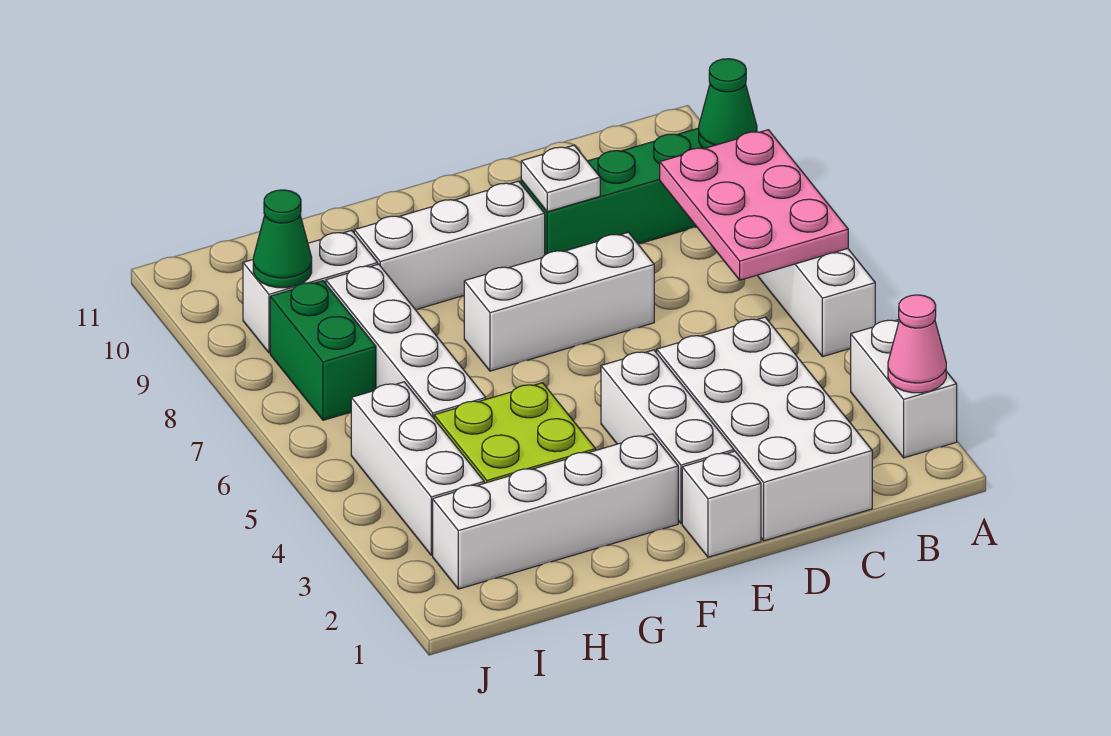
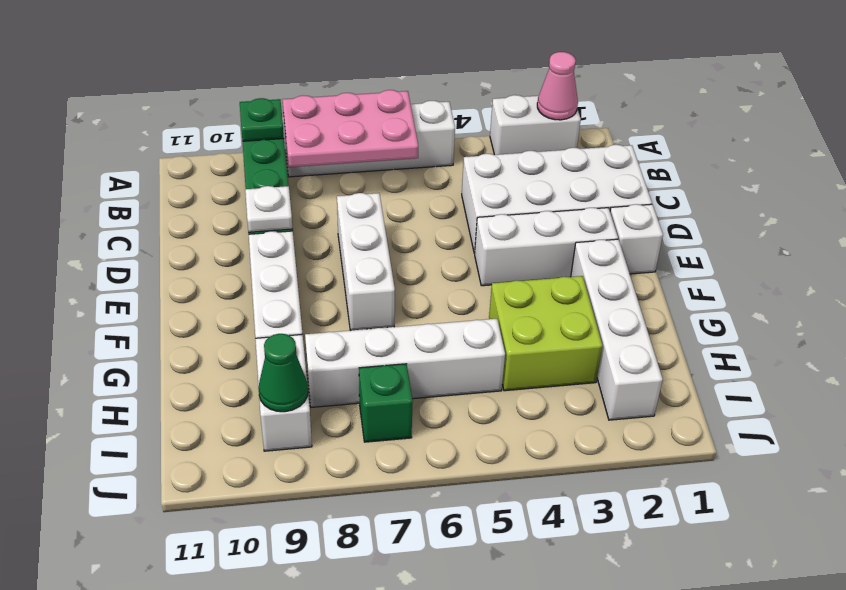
green 1x1 cone [699,59,757,149] -> green 1x1 plate [240,98,284,141]
white 1x3 brick [351,382,484,555] -> none
green 1x2 brick [270,281,376,420] -> green 1x1 brick [359,364,413,442]

